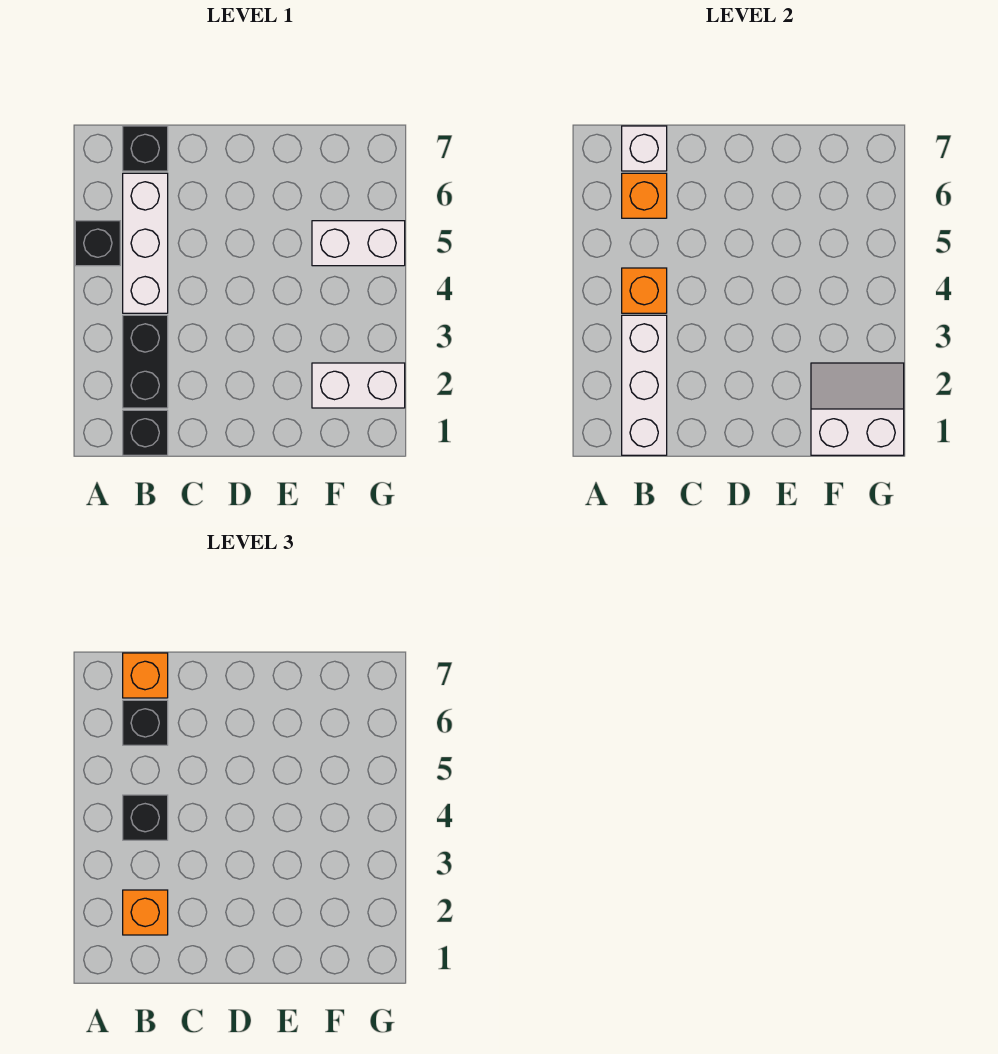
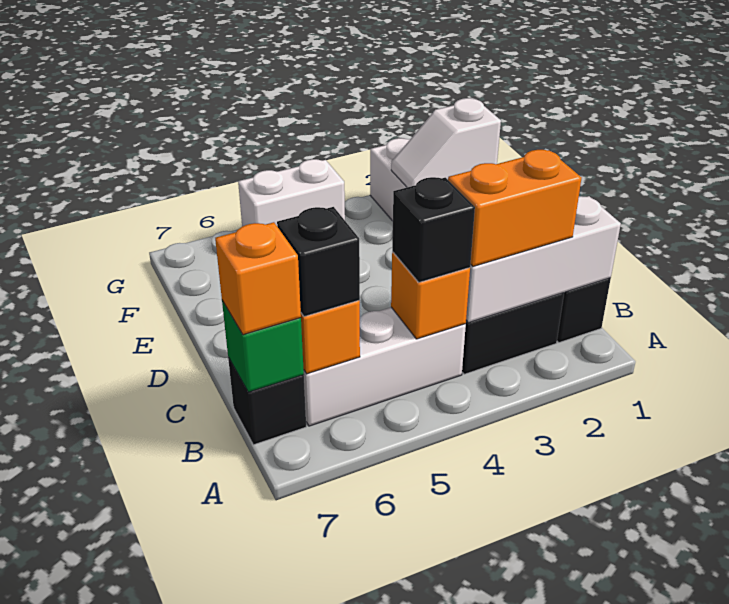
black 1x1 brick [75,221,120,266] -> none
orange 1x1 brick [123,890,168,935] -> orange 1x2 brick [448,150,581,266]
white 1x1 brick [622,126,667,171] -> green 1x1 brick [222,301,304,392]
white 2x2 slope [811,363,904,455] -> white 1x2 slope [391,98,501,187]
white 1x2 brick [312,221,405,266] -> white 1x2 brick turned to [238,159,345,226]

